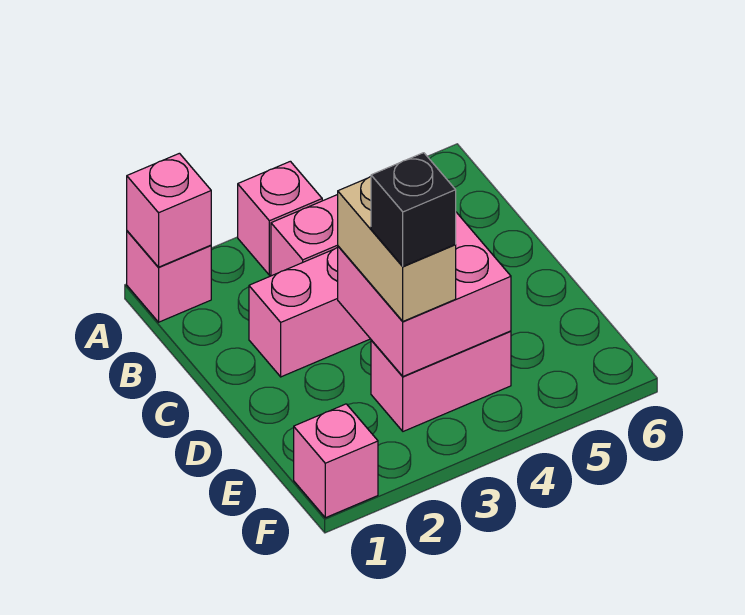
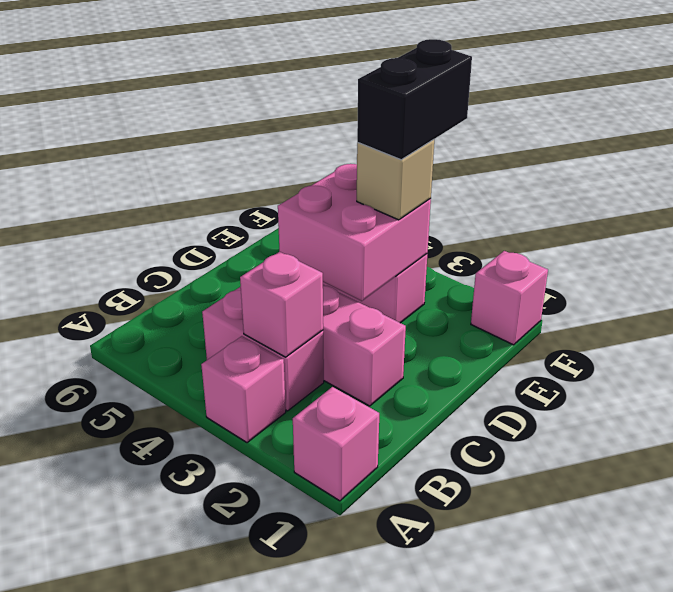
pink 1x1 brick [127,153,211,267] -> pink 1x1 brick moved to [240,252,323,357]
tan 1x2 brick [338,177,456,321] -> tan 1x1 brick [357,140,434,220]
black 1x1 brick [371,153,456,266] -> black 1x2 brick [357,39,472,160]

